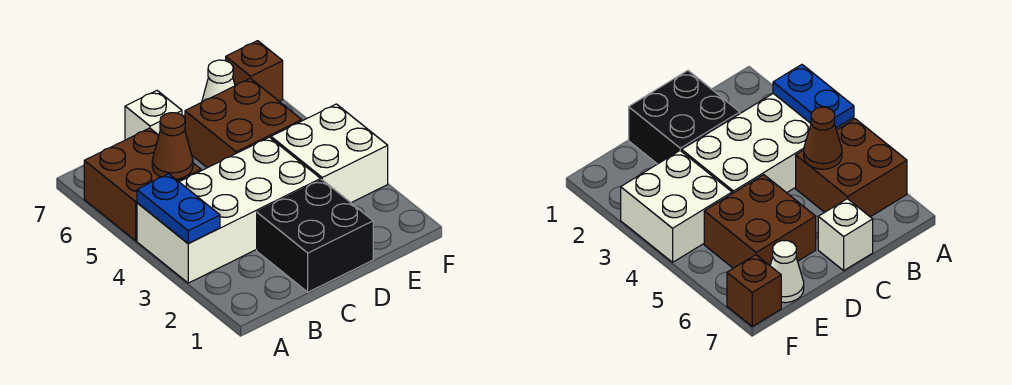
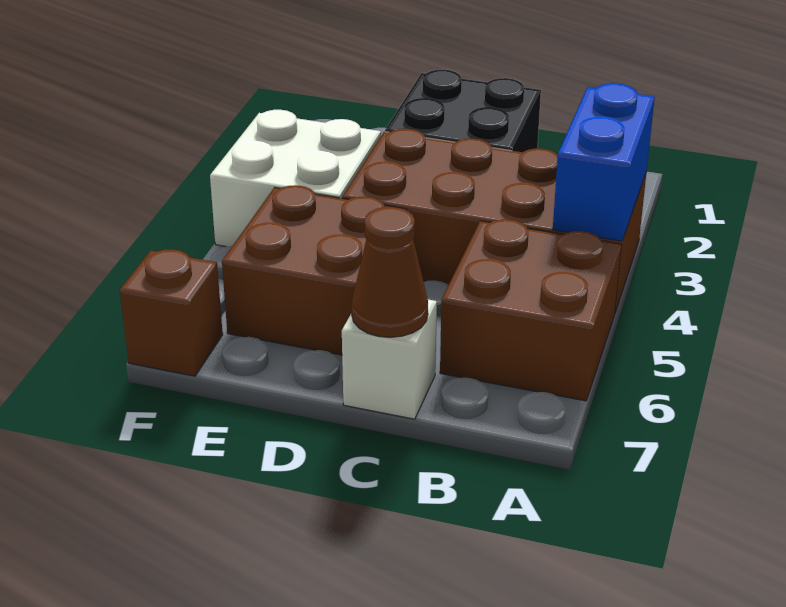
white 2x4 brick [137,137,321,283] -> brown 2x4 brick [342,129,646,312]
blue 1x2 plate [137,174,220,243] -> blue 1x2 brick [553,83,655,241]
brown 1x1 cone [152,113,193,179] -> brown 1x1 cone moved to [352,207,428,337]
white 1x1 cone [202,60,235,102] -> none

